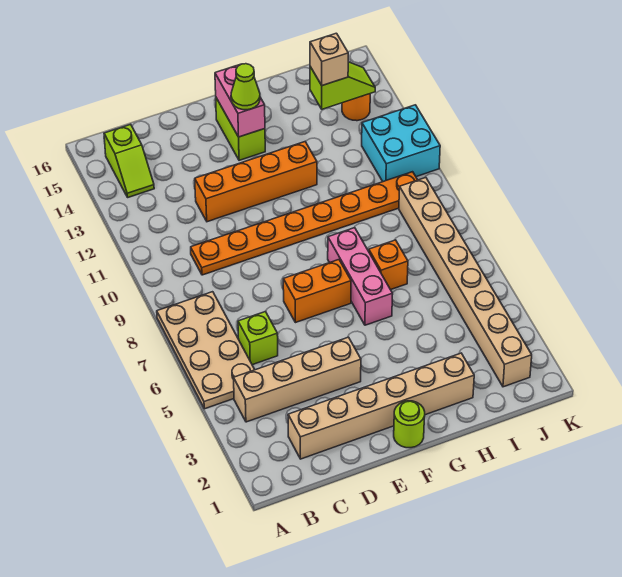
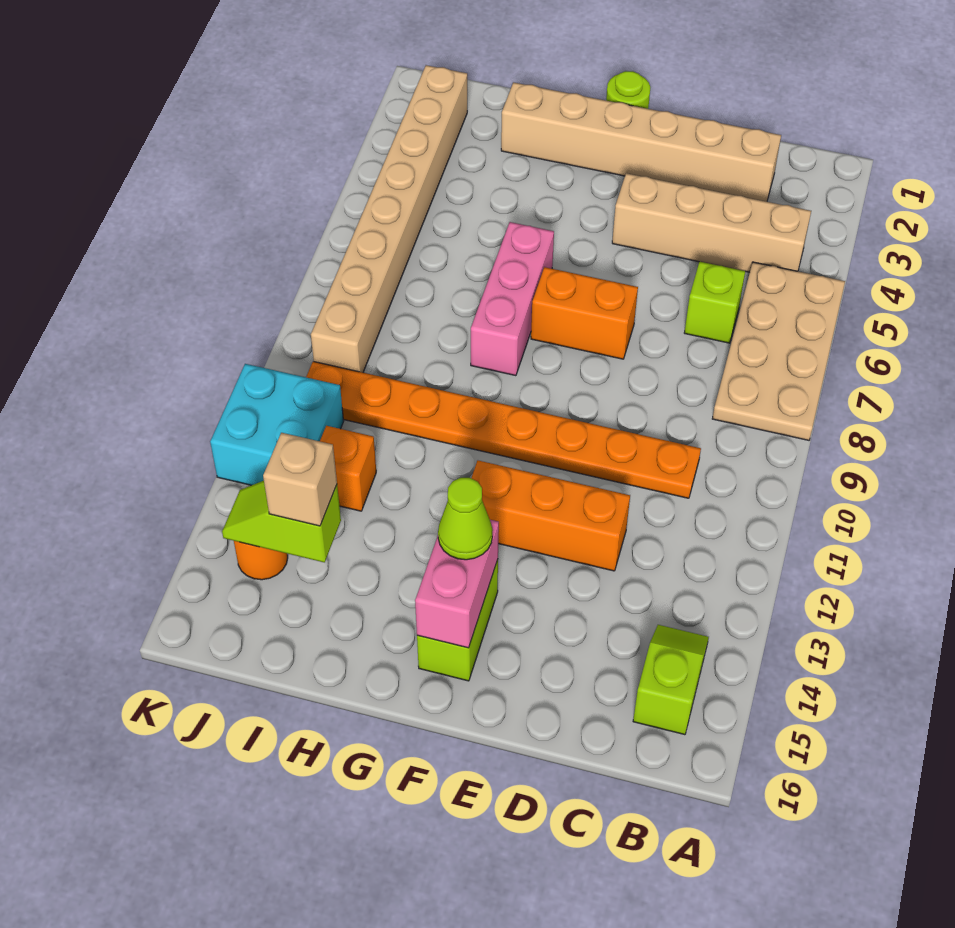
orange 1x4 brick [195,142,317,222] -> orange 1x3 brick [471,461,630,571]
orange 1x1 brick [369,240,408,290] -> orange 1x1 brick moved to [320,426,376,511]

